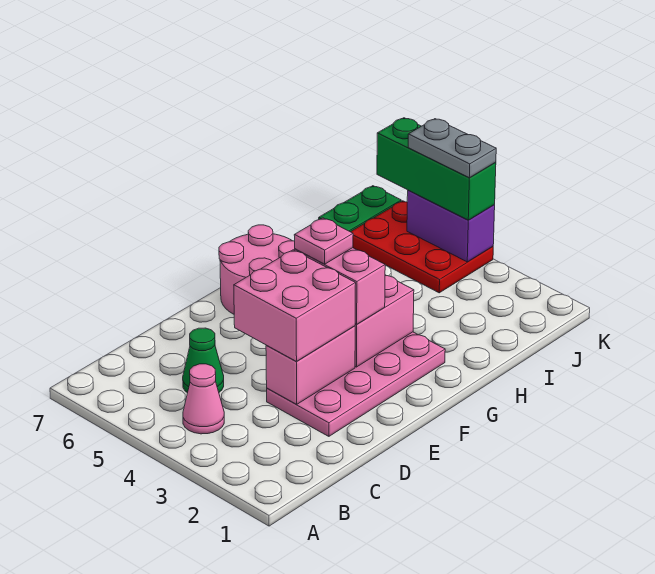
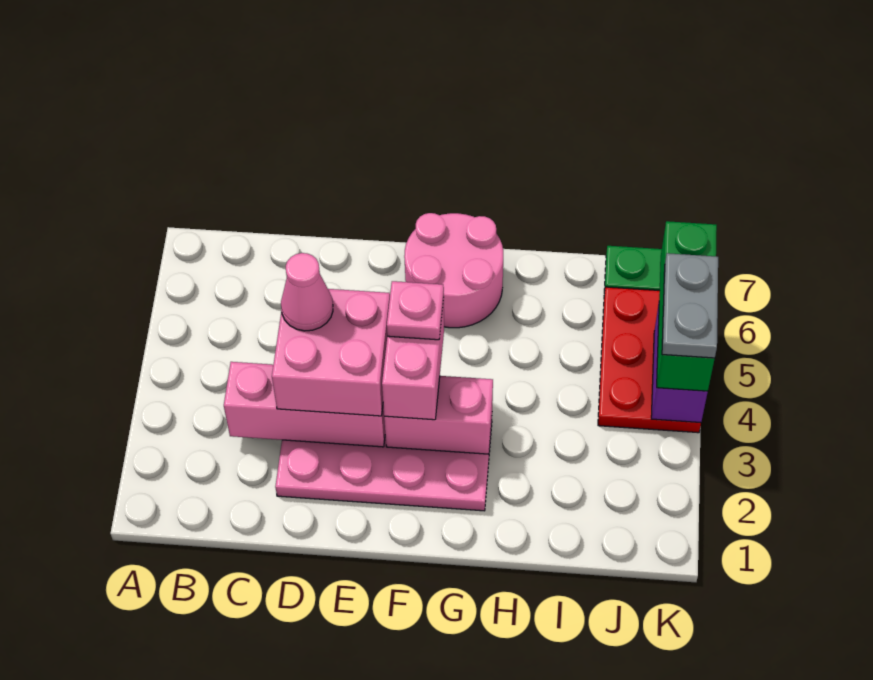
pink 1x1 cone [183,364,224,434] -> pink 1x1 cone moved to [281,253,333,331]
green 1x1 cone [183,328,224,393] -> none
pink 1x2 brick [266,326,355,404] -> pink 1x3 brick [224,362,385,447]

